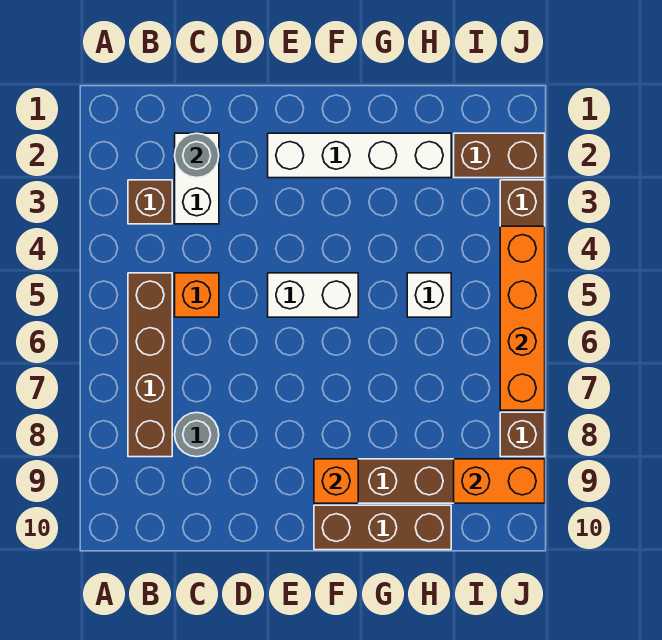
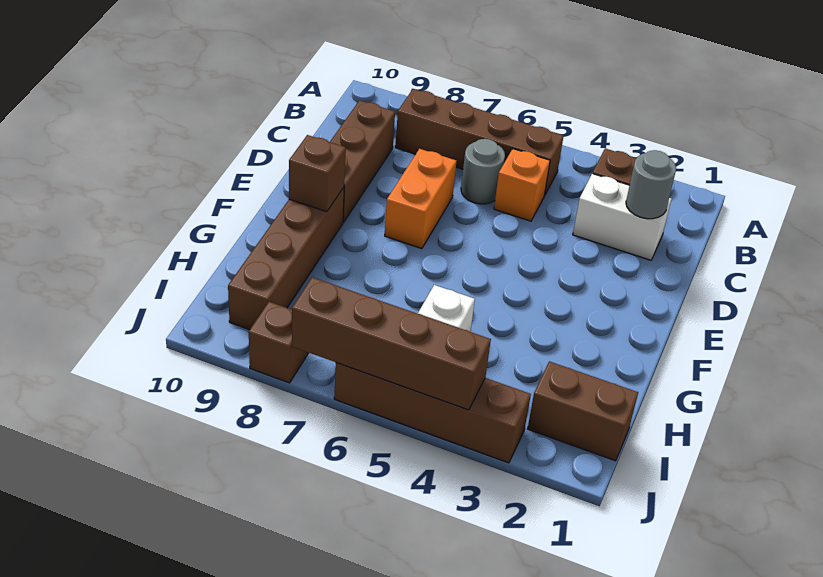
grey 1x1 round brick [175,412,219,457] -> grey 1x1 round brick moved to [461,139,505,204]
white 1x4 brick [268,133,451,178] -> none
white 1x2 brick [268,273,358,317] -> none
orange 1x1 brick [314,459,358,503] -> brown 1x1 brick [289,135,346,212]
brown 1x3 brick [314,505,451,550] -> brown 1x3 brick moved to [330,100,395,222]
brown 1x2 brick [454,133,545,178] -> brown 1x2 brick turned to [528,361,638,461]
orange 1x2 brick [454,459,545,503] -> orange 1x2 brick moved to [385,149,456,249]
orange 1x4 brick [500,226,545,410] -> brown 1x4 brick [292,277,491,410]

